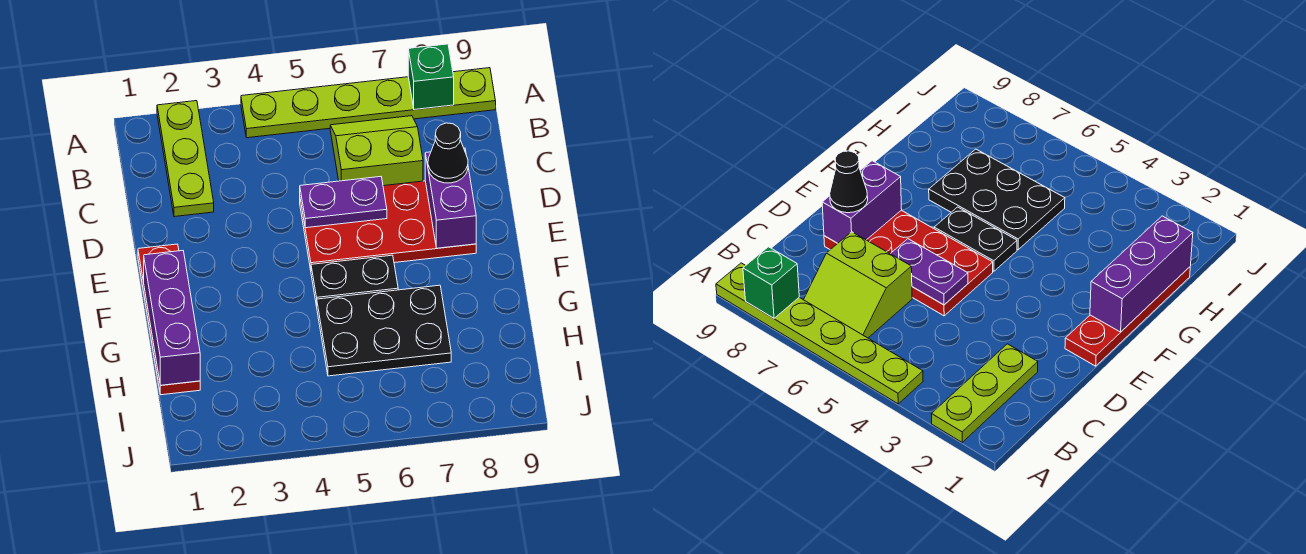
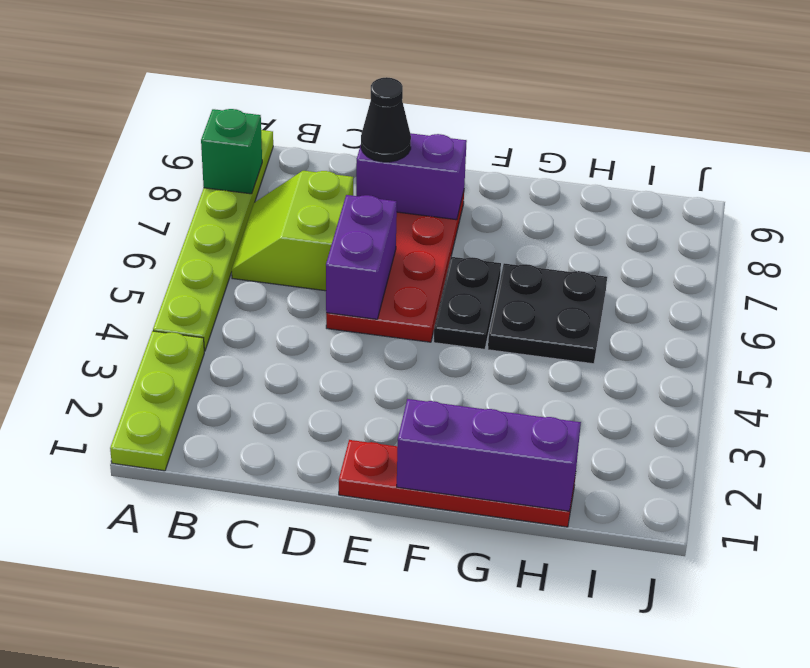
lime 1x3 plate [157,101,214,217] -> lime 1x3 plate turned to [110,331,204,471]
purple 1x2 plate [300,177,387,228] -> purple 1x2 brick [326,195,397,319]
black 2x3 plate [317,285,451,376] -> black 2x2 plate [488,263,607,364]

